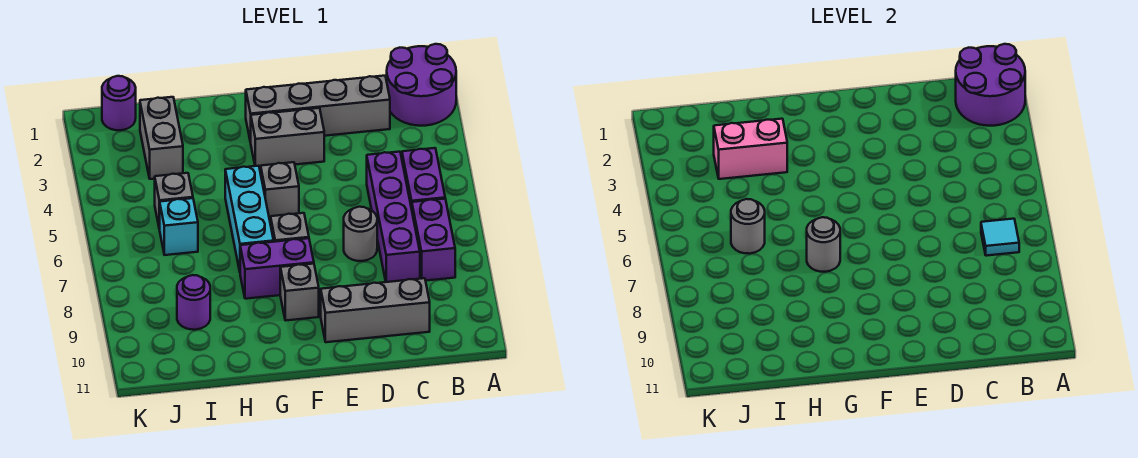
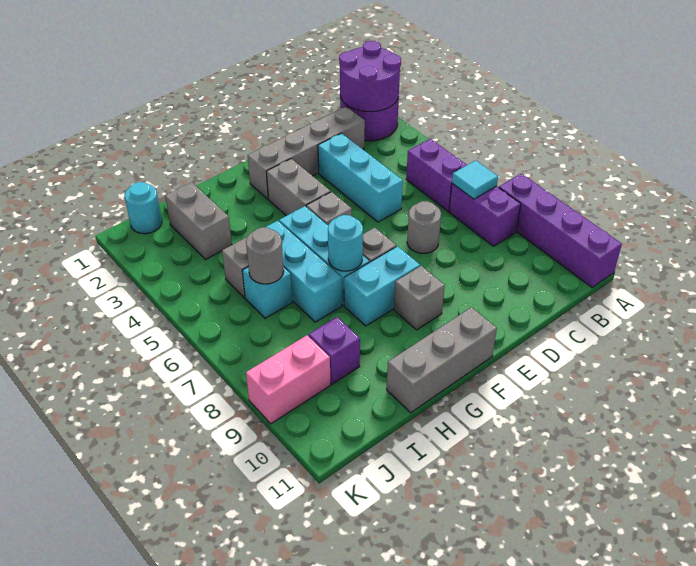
purple 1x4 brick [367,152,420,282] -> purple 1x4 brick moved to [499,174,622,287]
grey 1x3 brick [321,278,430,342] -> grey 1x3 brick moved to [387,307,497,412]
none -> cyan 1x3 brick [318,133,403,222]
grey 1x2 brick [251,108,324,168] -> grey 1x2 brick turned to [266,159,331,216]
purple 1x2 brick [240,238,314,299] -> cyan 1x2 brick [344,246,420,326]
grey 1x1 round brick [807,217,840,272] -> cyan 1x1 round brick [328,215,363,271]
pink 1x2 brick [714,119,787,179] -> pink 1x2 brick moved to [246,335,331,424]
none -> cyan 1x3 brick [266,221,342,322]
purple 1x1 round brick [177,275,210,330] -> purple 1x1 brick [309,317,360,384]
purple 1x1 round brick [102,76,136,130] -> cyan 1x1 round brick [125,182,162,234]

